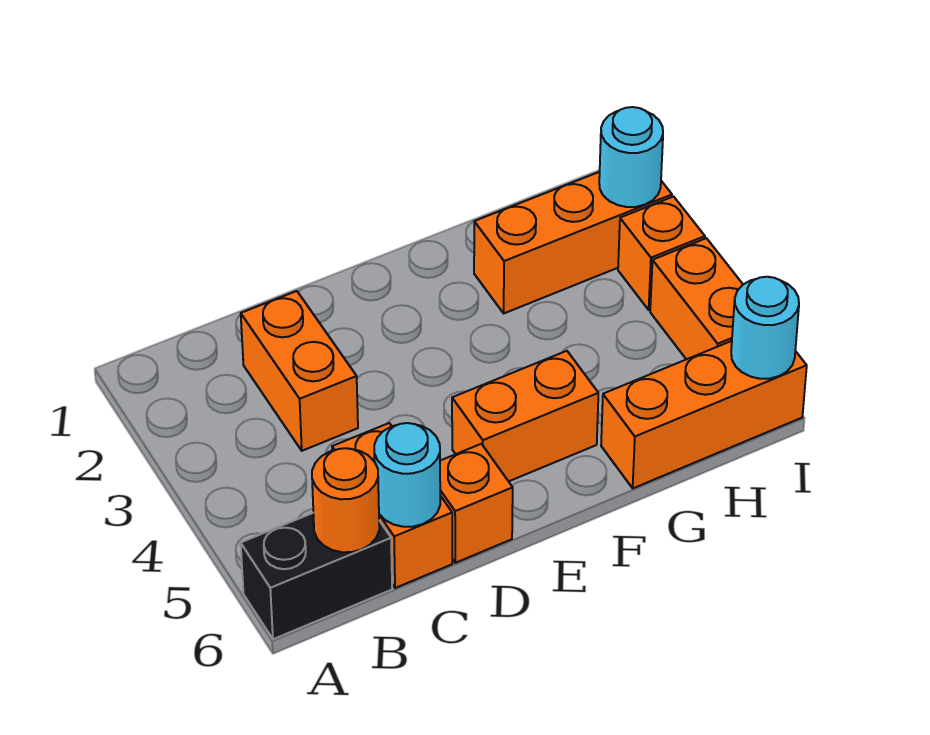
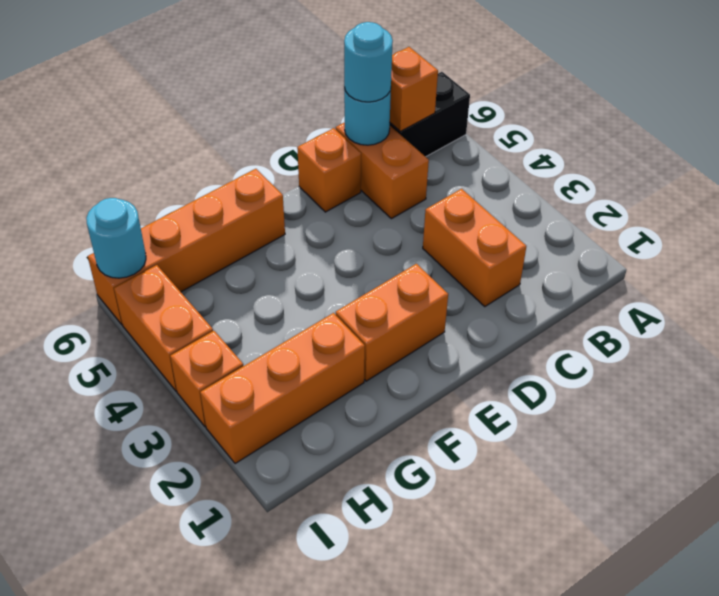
orange 1x1 round brick [312,448,379,552] -> orange 1x1 brick [390,47,438,131]
orange 1x2 brick [452,351,598,481] -> orange 1x2 brick moved to [336,264,448,381]
orange 1x3 brick [601,341,807,488] -> orange 1x4 brick [88,169,285,324]
cyan 1x1 round brick [599,107,663,207] -> cyan 1x1 round brick moved to [344,22,393,102]

